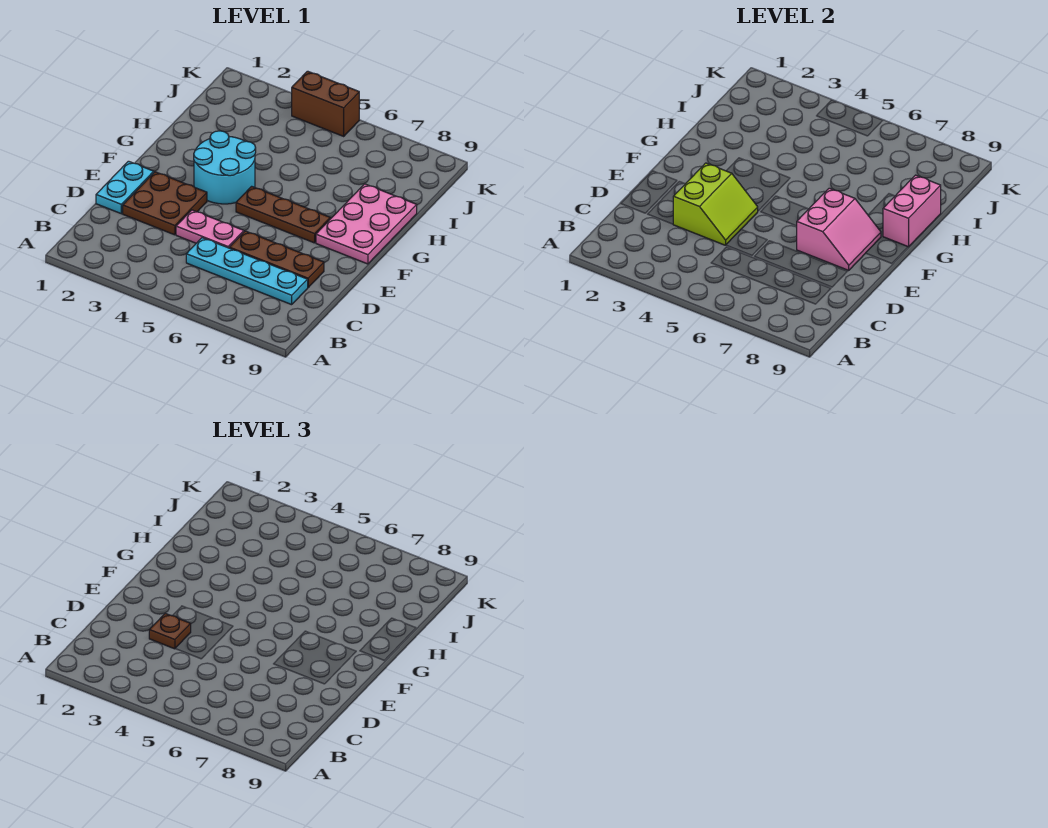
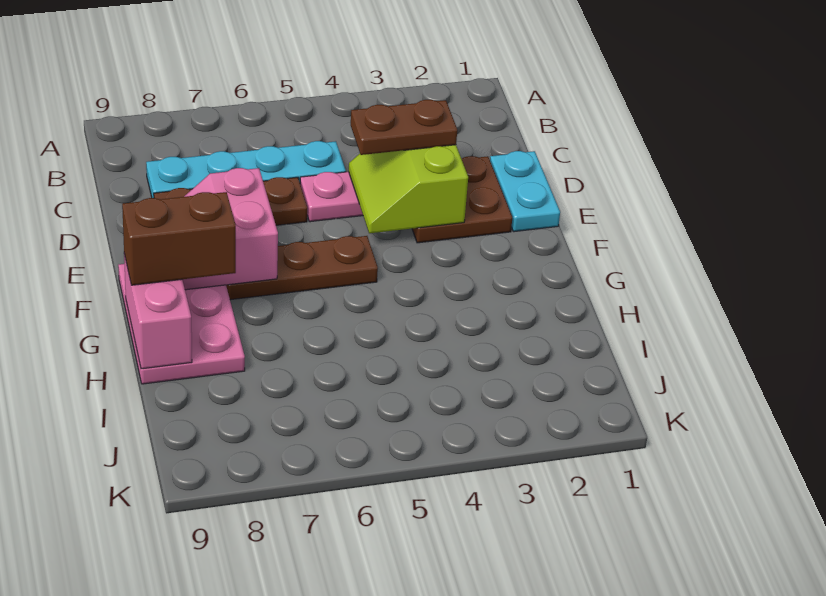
brown 1x1 plate [149,613,191,649] -> brown 1x2 plate [351,100,457,155]
cyan 2x2 round brick [194,131,256,204] -> none
brown 1x2 brick [292,71,359,136] -> brown 1x2 brick moved to [122,192,236,285]

